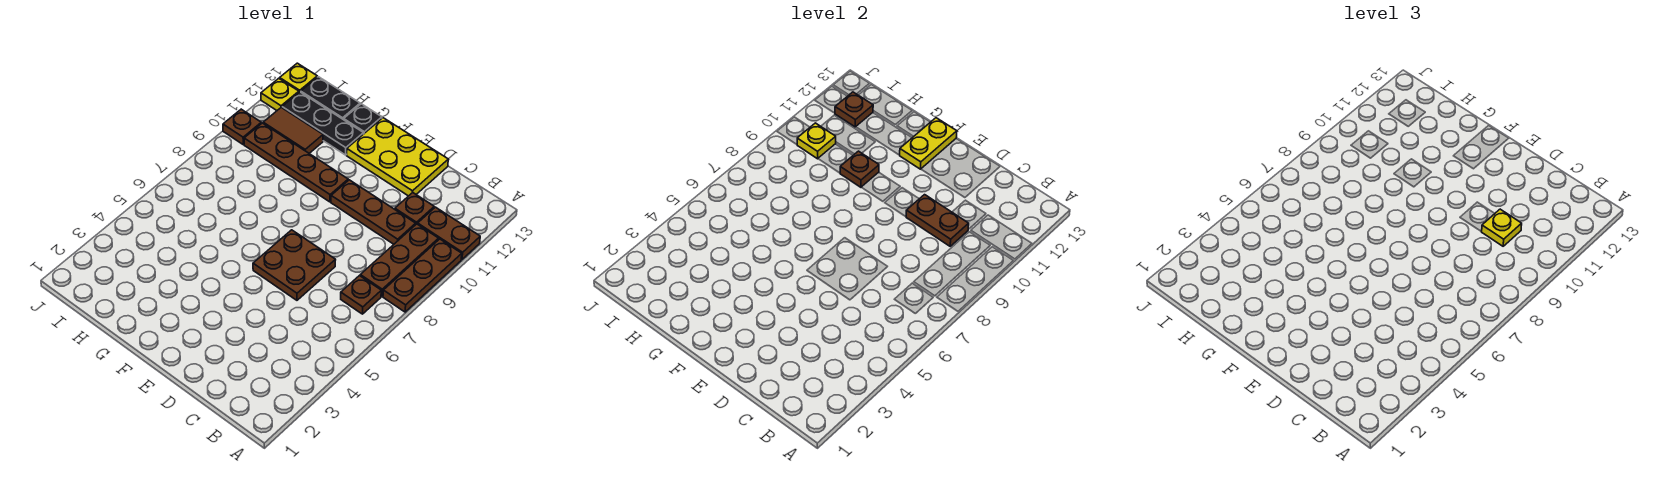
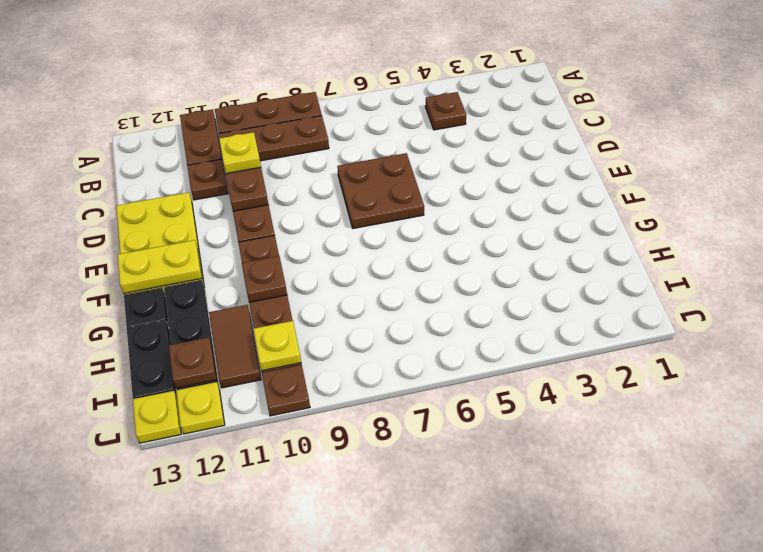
brown 1x1 plate [341,276,381,314] -> brown 1x1 plate moved to [425,92,466,130]

